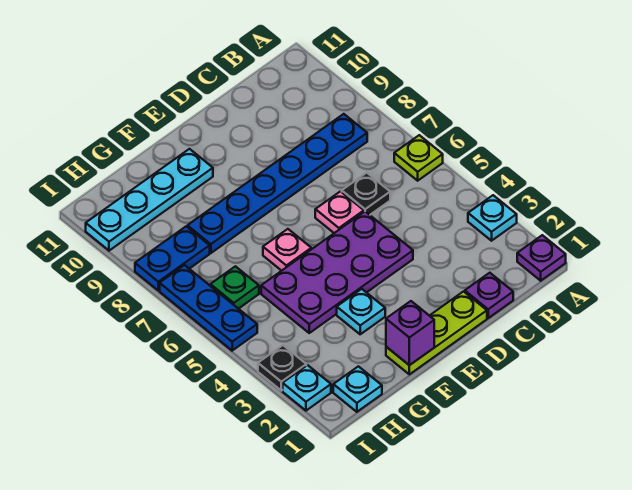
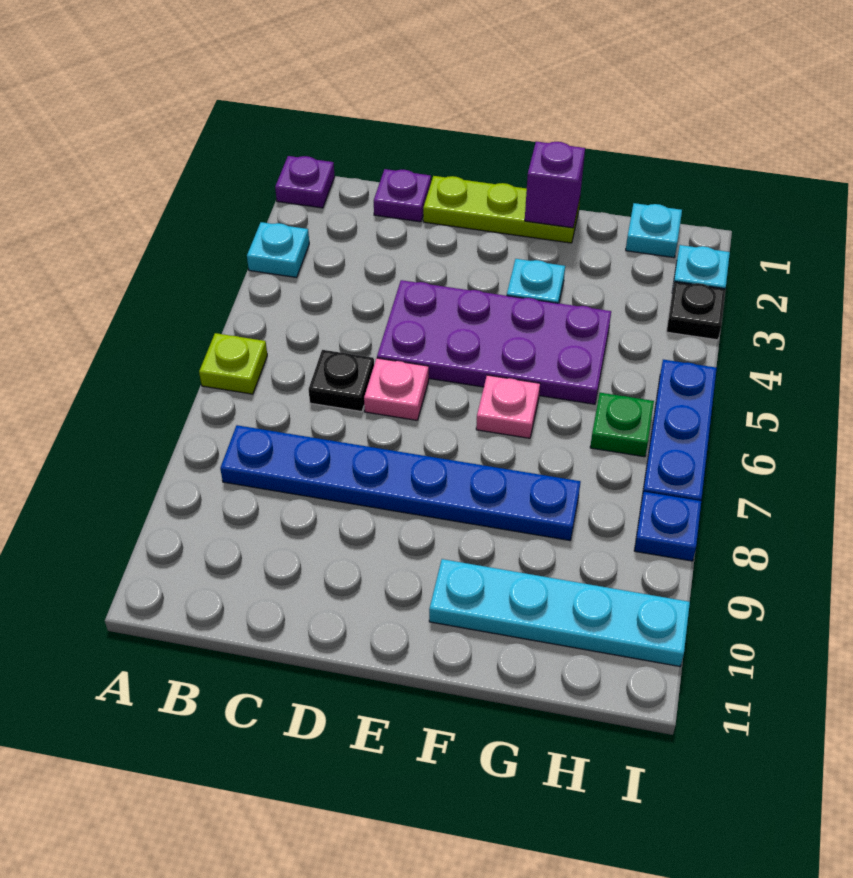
blue 1x2 plate [135,226,210,291] -> blue 1x1 plate [634,492,701,561]

